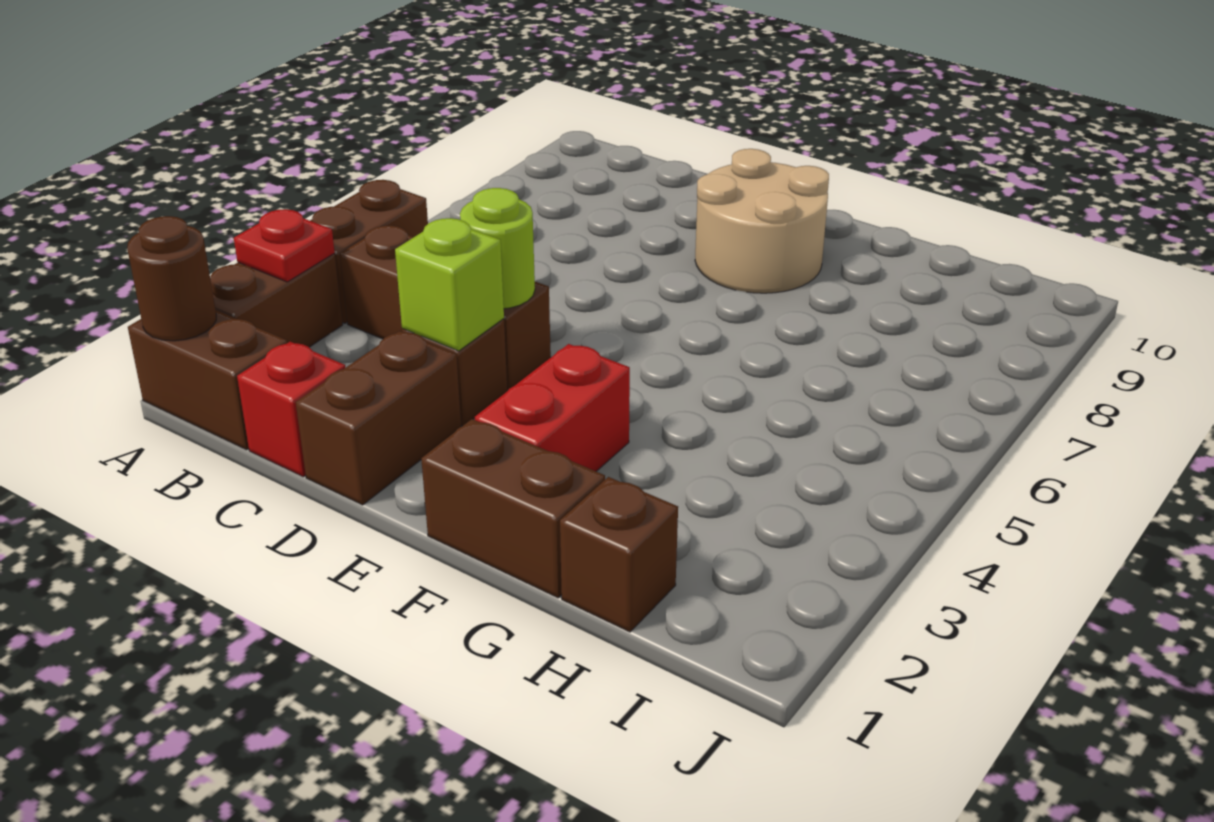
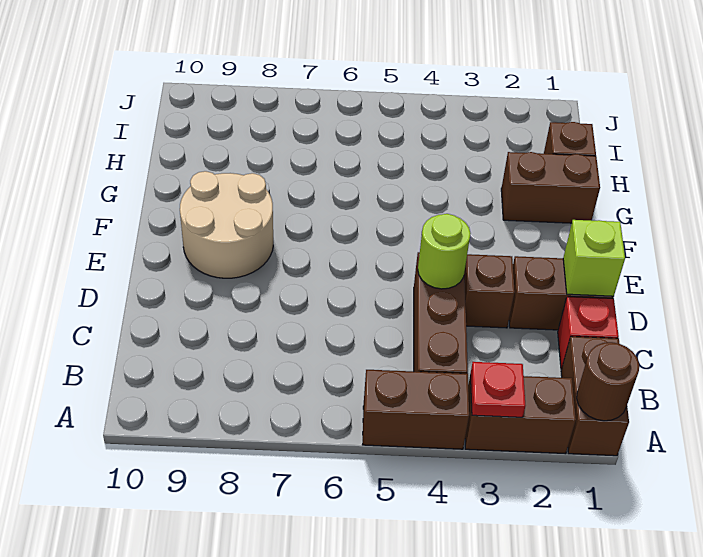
lime 1x1 brick [395,218,504,351] -> lime 1x1 brick moved to [563,220,625,297]
brown 1x2 brick [421,419,605,598] -> brown 1x2 brick turned to [501,152,600,223]
red 1x2 brick [475,344,630,471] -> none

